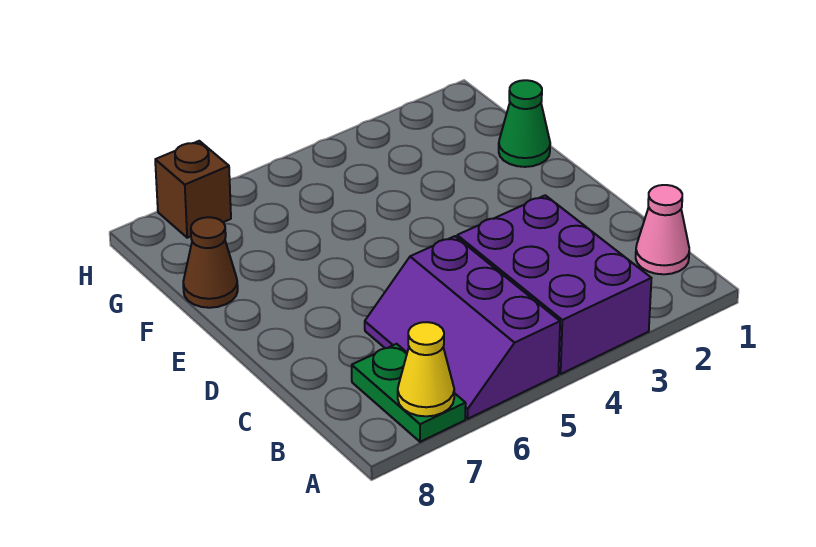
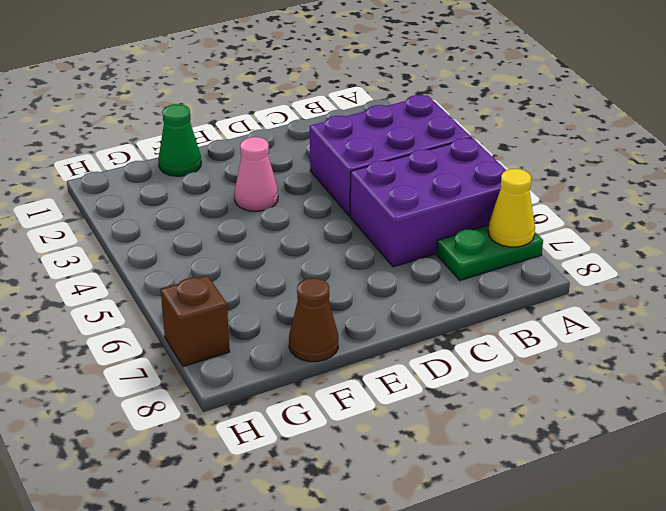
purple 2x3 slope [365,236,560,419] -> purple 2x3 brick [350,138,506,267]
pink 1x1 cone [636,185,689,274] -> pink 1x1 cone moved to [234,137,278,211]

